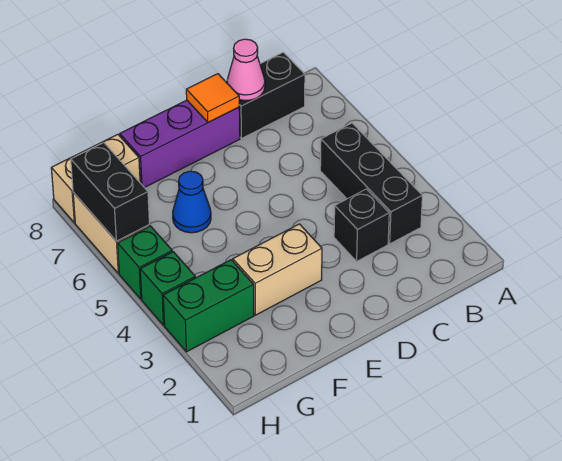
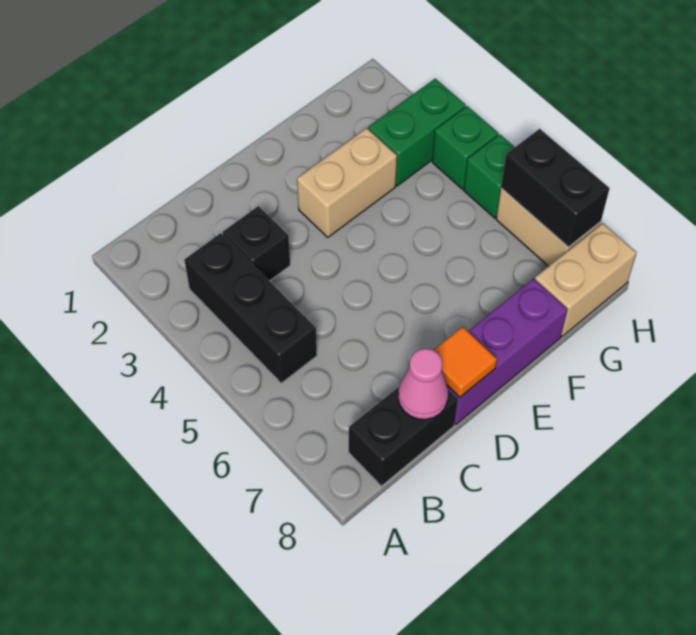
blue 1x1 cone [173,171,211,233] -> none

